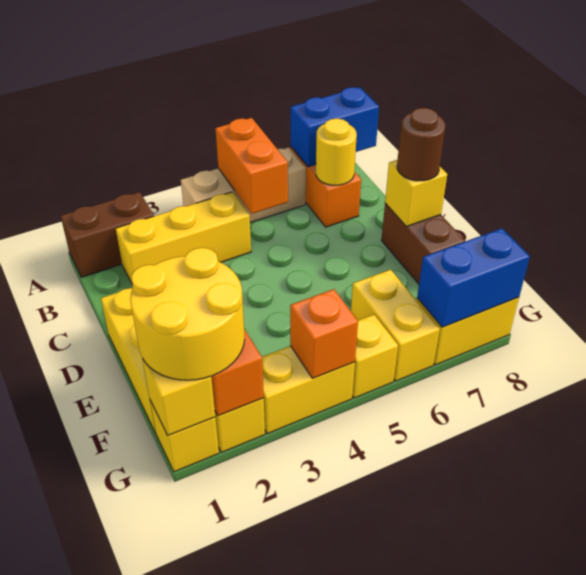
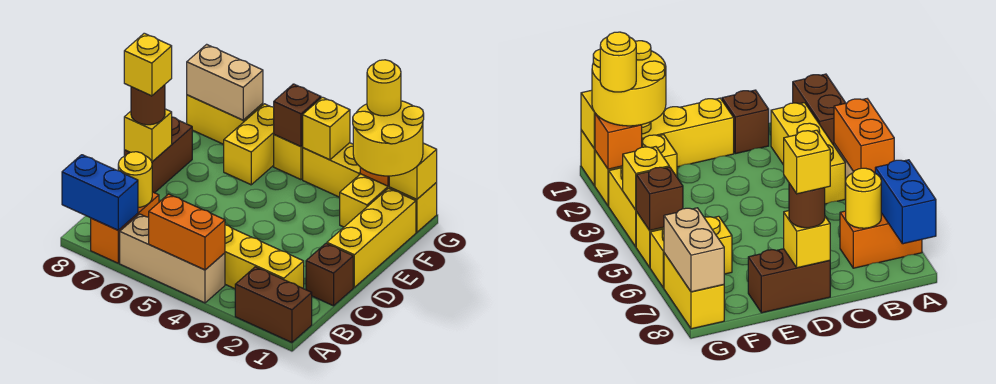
orange 1x2 brick [215,118,288,214] -> orange 1x2 brick turned to [149,194,225,270]
none -> brown 1x1 brick [306,243,353,306]
none -> yellow 1x1 brick [124,33,172,96]
none -> yellow 1x1 round brick [367,60,401,116]
orange 1x1 brick [290,289,358,378] -> yellow 1x1 brick [303,97,350,160]
none -> brown 1x1 brick [274,84,321,147]
blue 1x2 brick [417,228,530,327] -> tan 1x2 brick [187,44,263,120]

